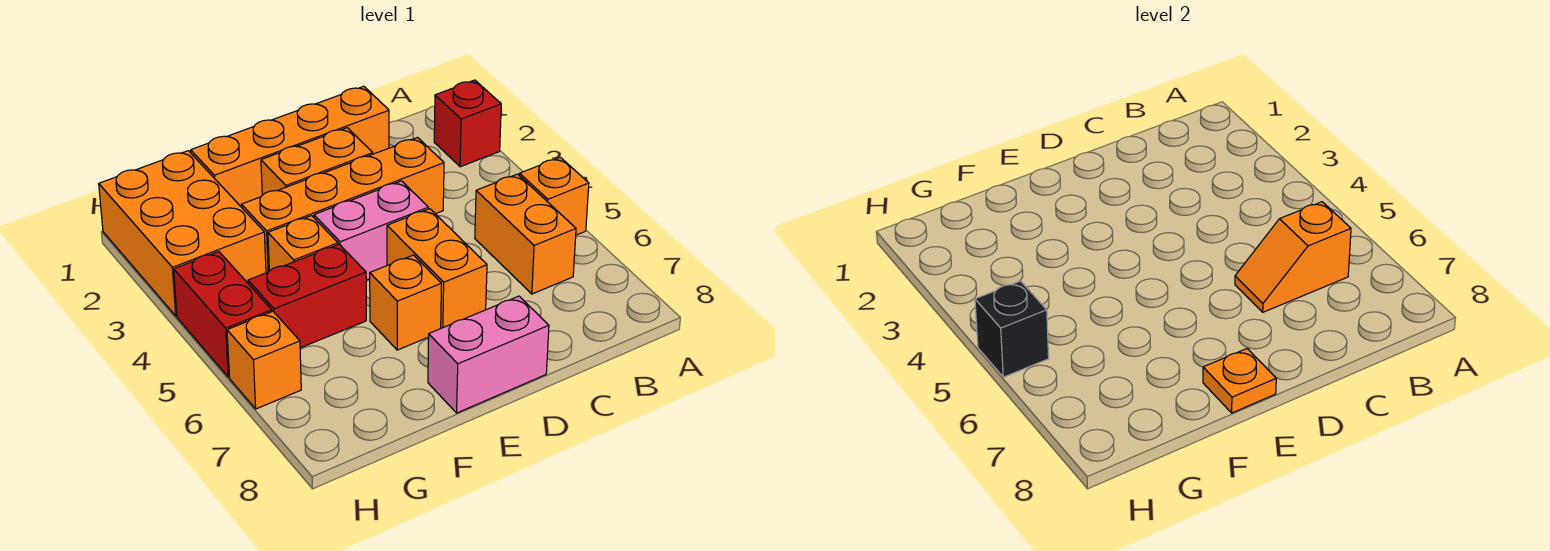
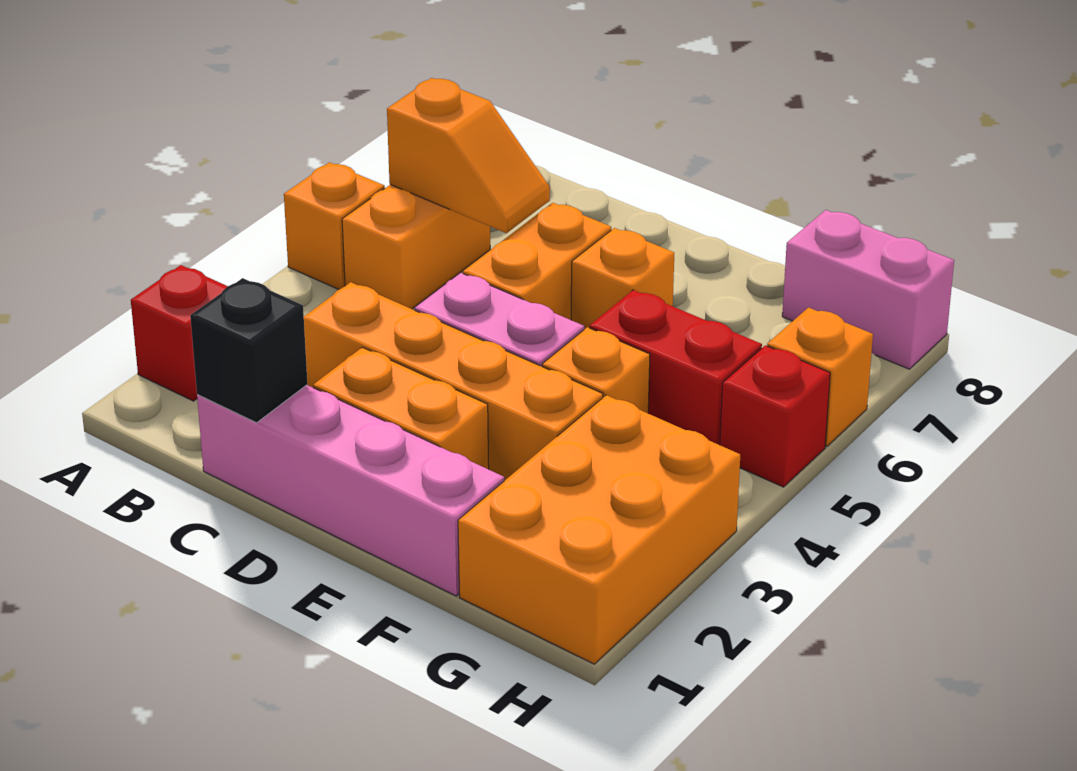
orange 1x4 brick [191,86,389,207] -> pink 1x4 brick [197,385,504,596]
pink 1x2 brick [428,296,549,413] -> pink 1x2 brick moved to [782,210,954,369]
orange 1x1 plate [1203,349,1276,413] -> none
red 1x2 brick [174,252,272,377] -> red 1x1 brick [720,345,830,487]
black 1x1 brick [975,281,1049,377] -> black 1x1 brick moved to [190,278,307,423]

